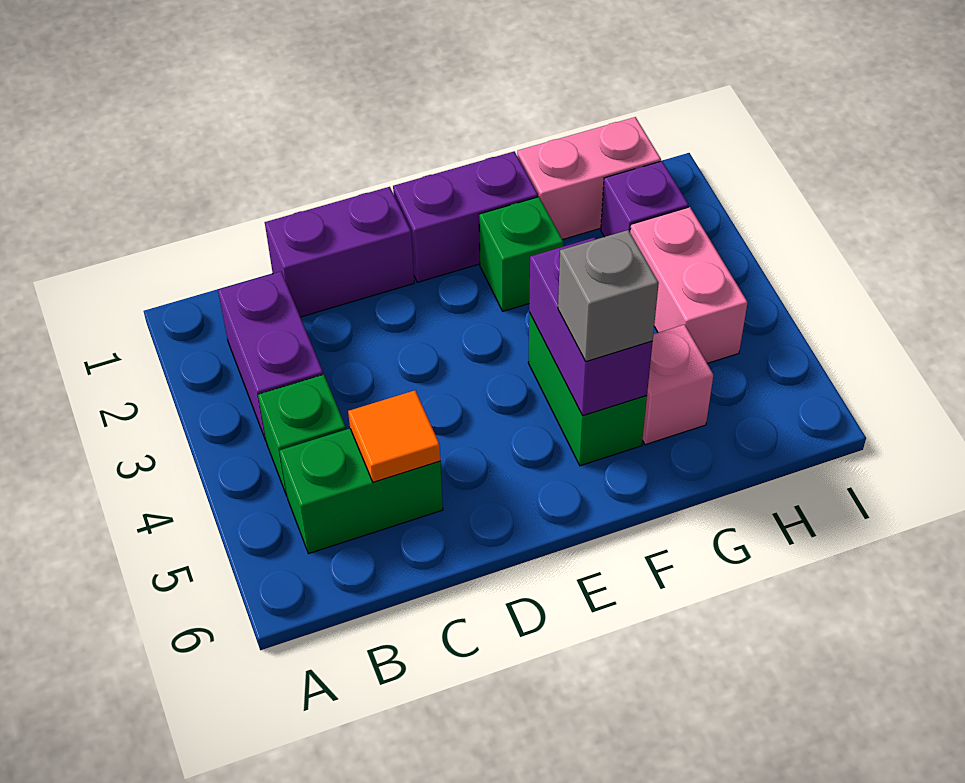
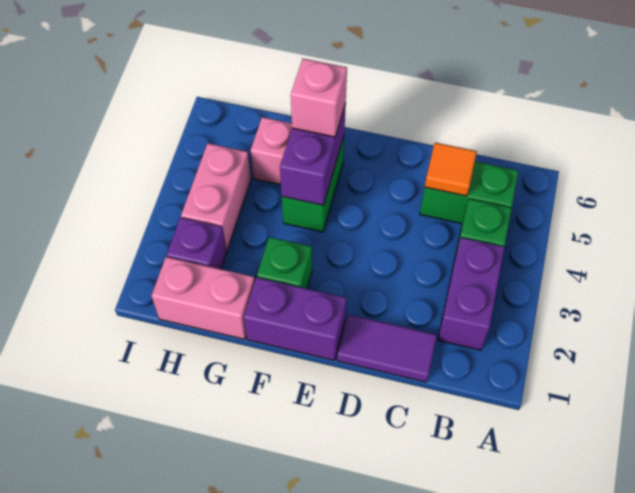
purple 1x2 brick [265,187,414,317] -> purple 1x2 tile [337,314,437,382]
grey 1x1 brick [558,230,659,362] -> pink 1x1 brick [291,59,347,137]

